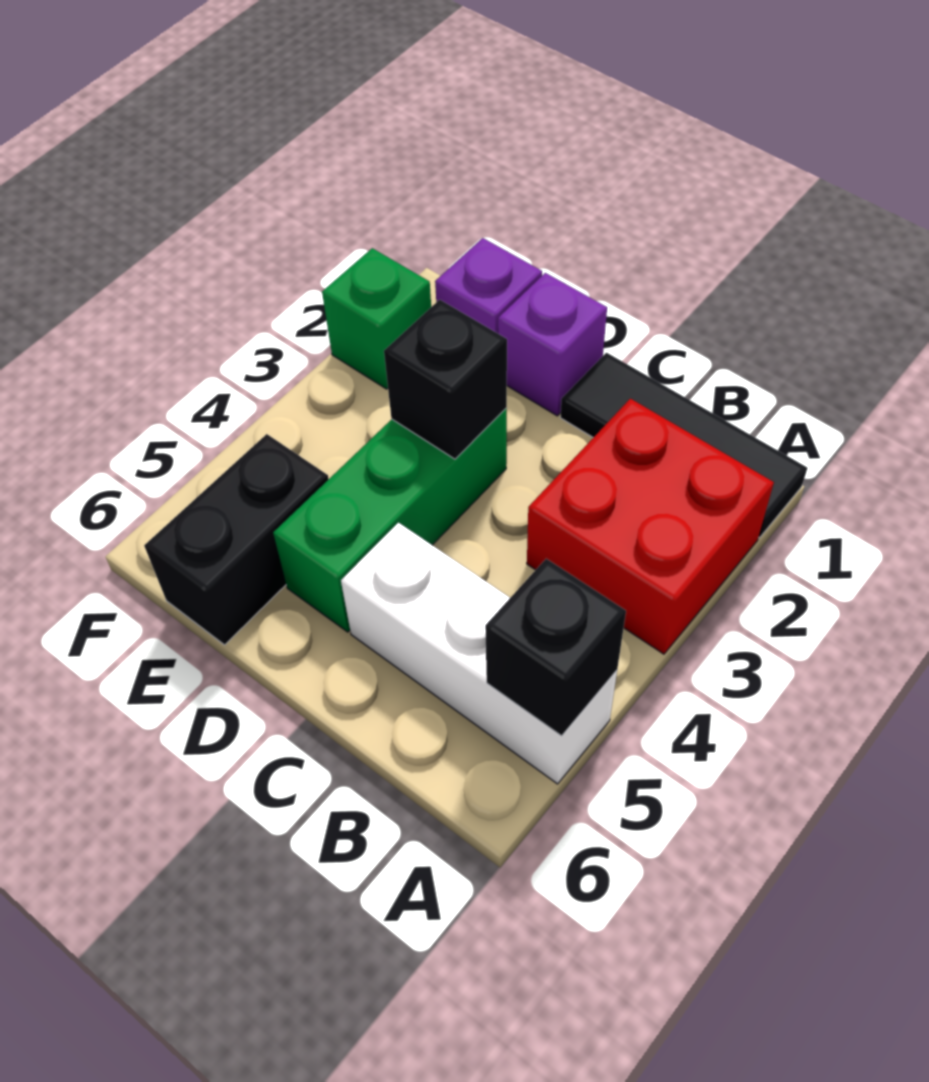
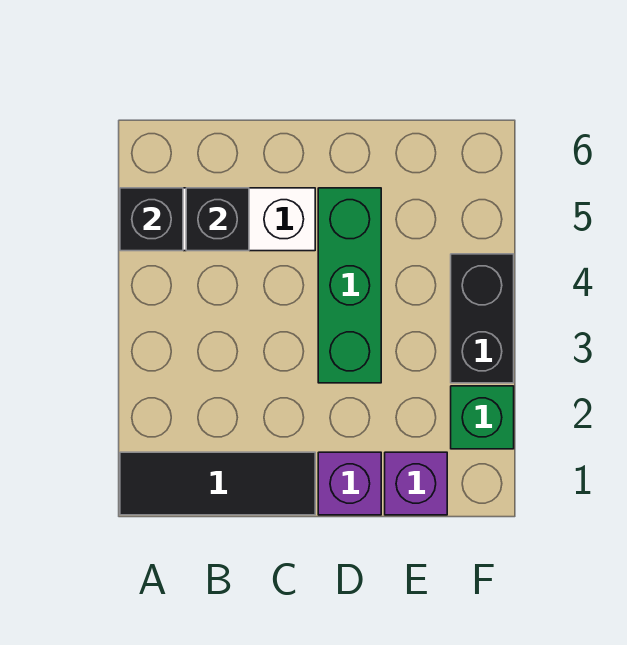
red 2x2 brick [527,399,774,654] -> none
black 1x1 brick [384,300,507,459] -> black 1x1 brick moved to [186,188,249,251]
black 1x2 brick [144,434,329,645] -> black 1x2 brick moved to [451,254,514,383]

